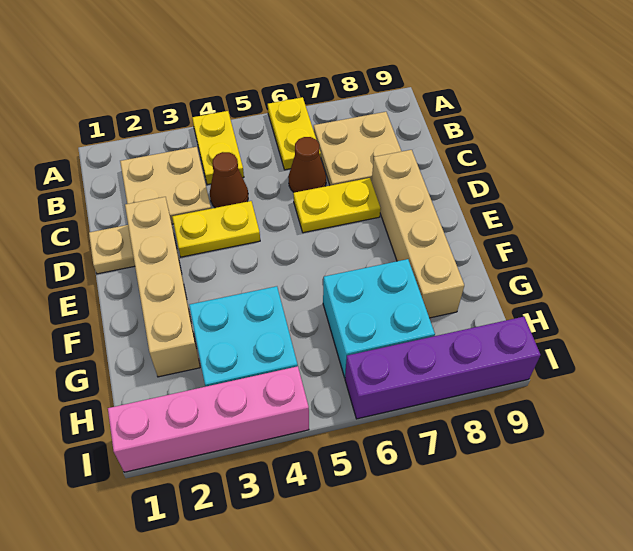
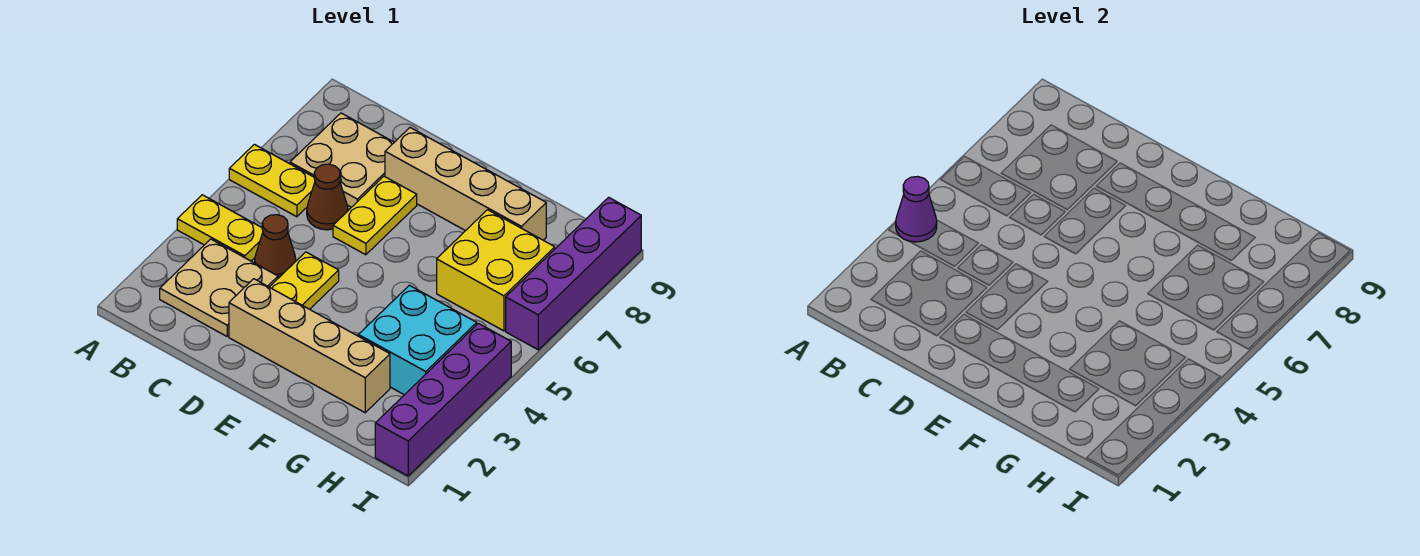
none -> purple 1x1 cone [896,177,937,242]
tan 1x1 plate [89,225,135,274] -> none
cyan 2x2 brick [323,259,435,378] -> yellow 2x2 brick [437,210,555,331]
pink 1x4 brick [108,366,309,472] -> purple 1x4 brick [375,323,511,476]

